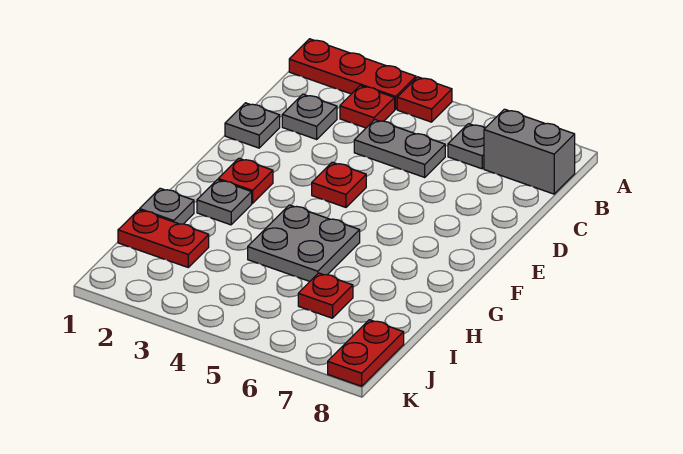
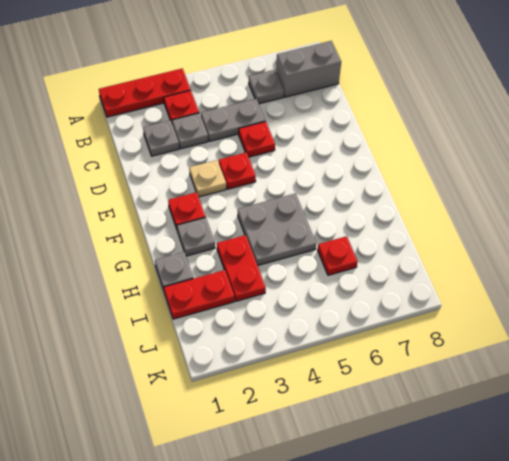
red 1x1 plate [397,77,452,122] -> red 1x1 plate moved to [239,121,275,157]
grey 1x1 plate [225,103,280,148] -> grey 1x1 plate moved to [172,113,208,149]
none -> tan 1x1 plate [189,160,226,197]
red 1x2 plate [328,320,404,386] -> red 1x2 plate moved to [217,235,266,301]

